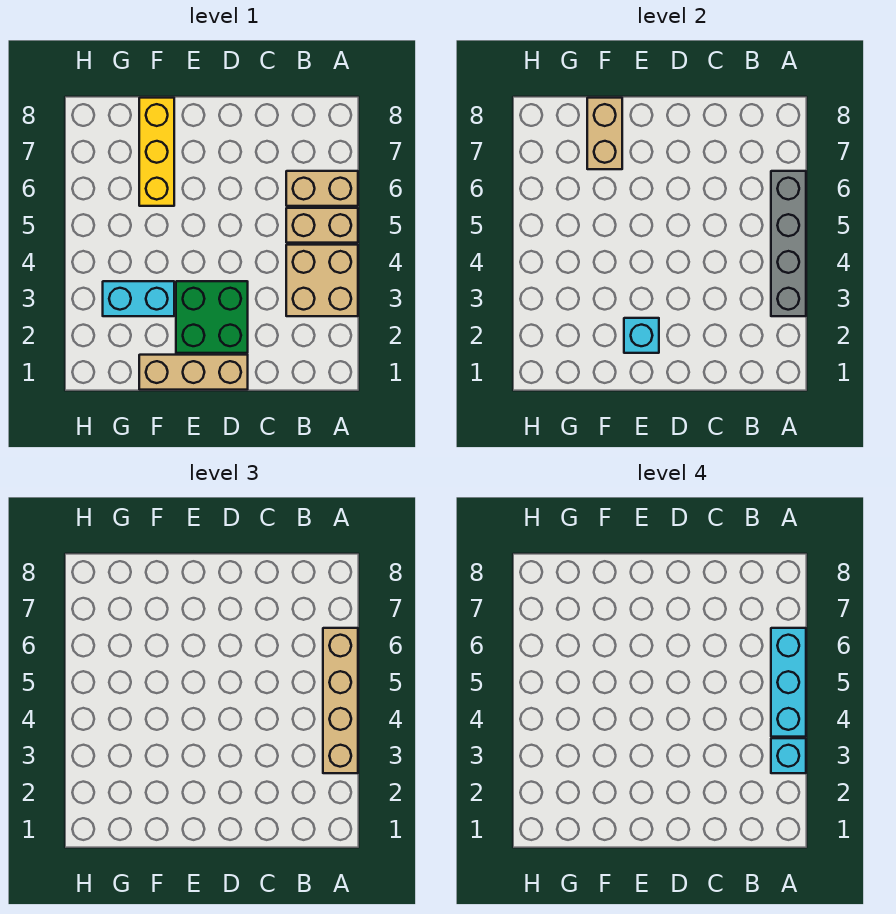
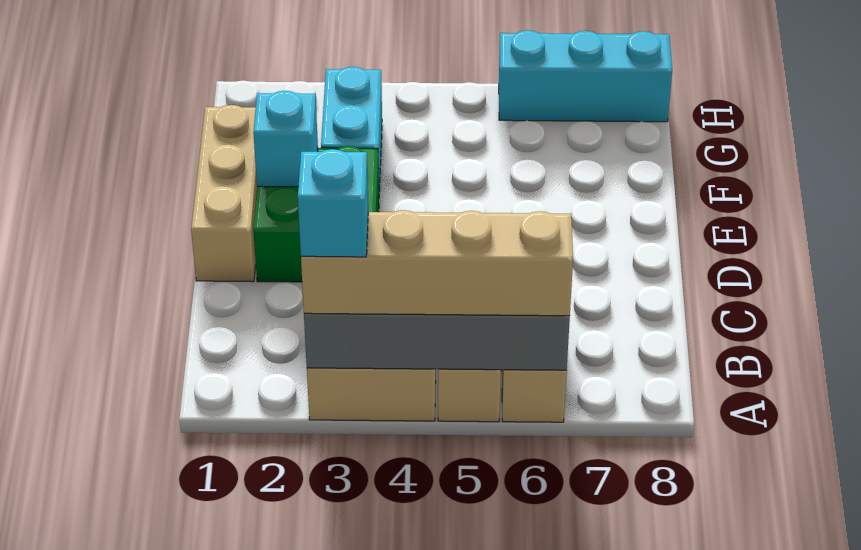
cyan 1x3 brick [771,628,806,737] -> cyan 1x3 brick moved to [499,30,672,122]
yellow 1x3 brick [139,98,174,206] -> none
tan 1x2 brick [587,98,622,169] -> none

